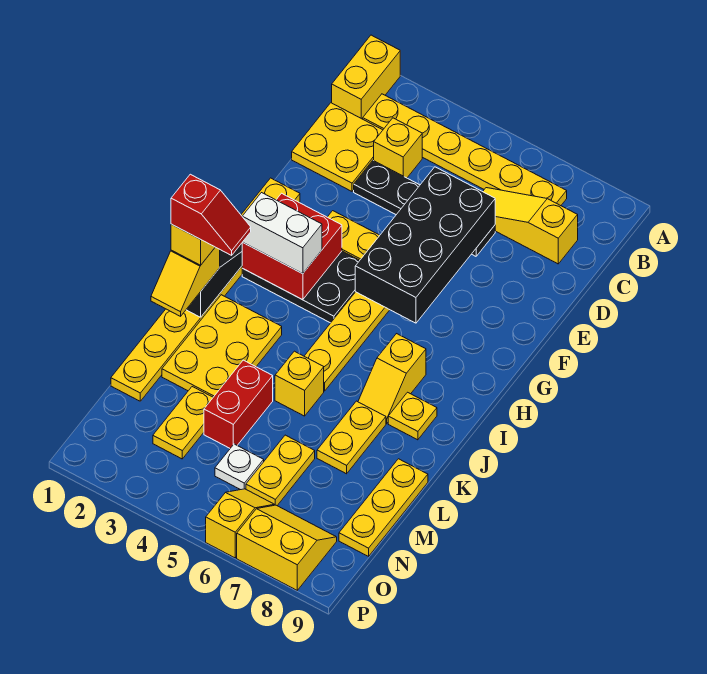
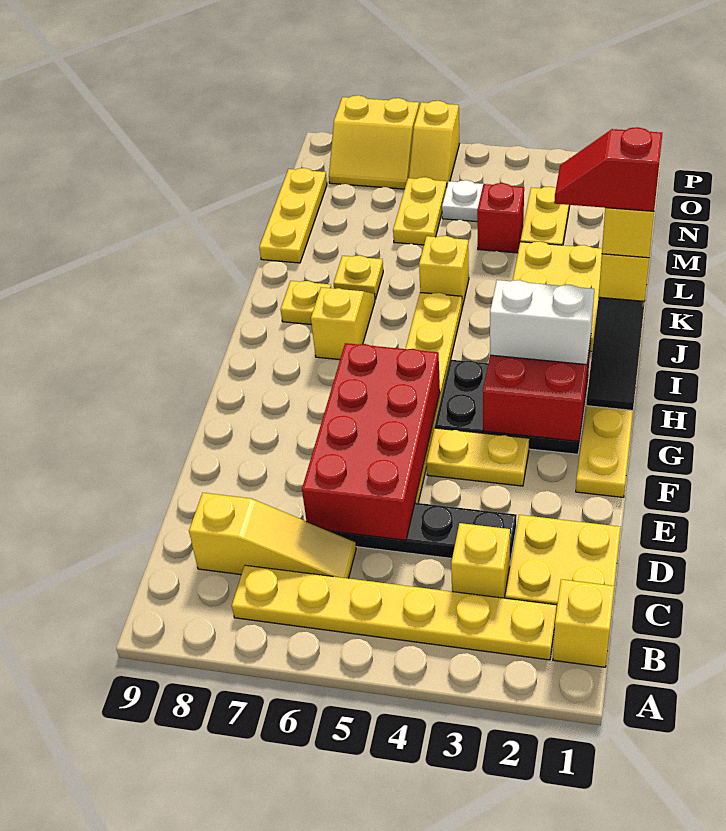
yellow 1x2 brick [332,35,400,119] -> yellow 1x1 brick [553,579,614,667]
black 2x4 brick [355,167,495,323] -> red 2x4 brick [302,343,440,540]
yellow 1x2 plate [317,401,386,474] -> yellow 1x1 plate [334,256,383,299]
red 1x2 brick [204,360,273,448] -> red 1x1 brick [477,183,524,253]

